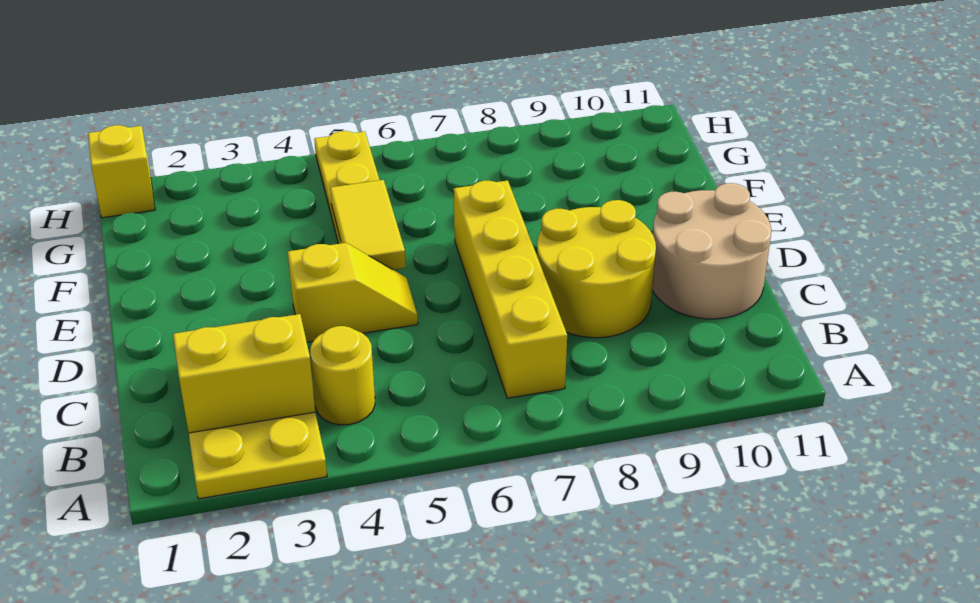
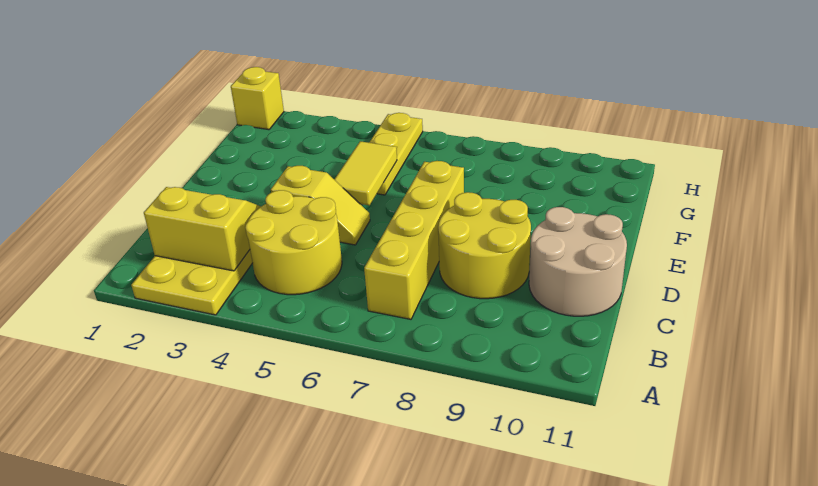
yellow 1x1 round brick [310,326,375,425] -> yellow 2x2 round brick [245,190,342,295]

